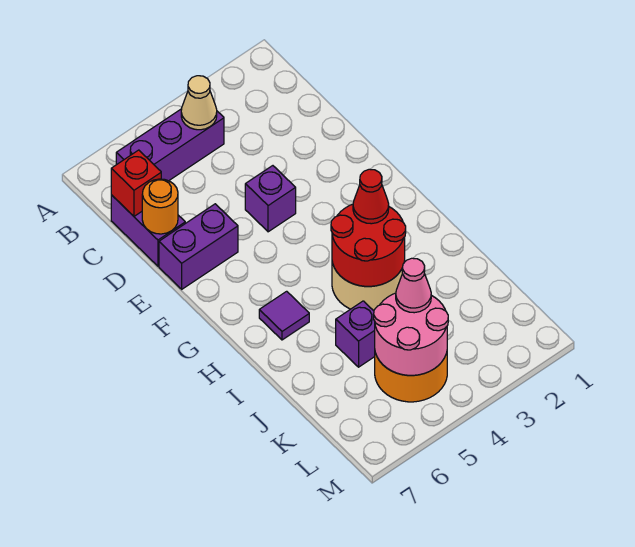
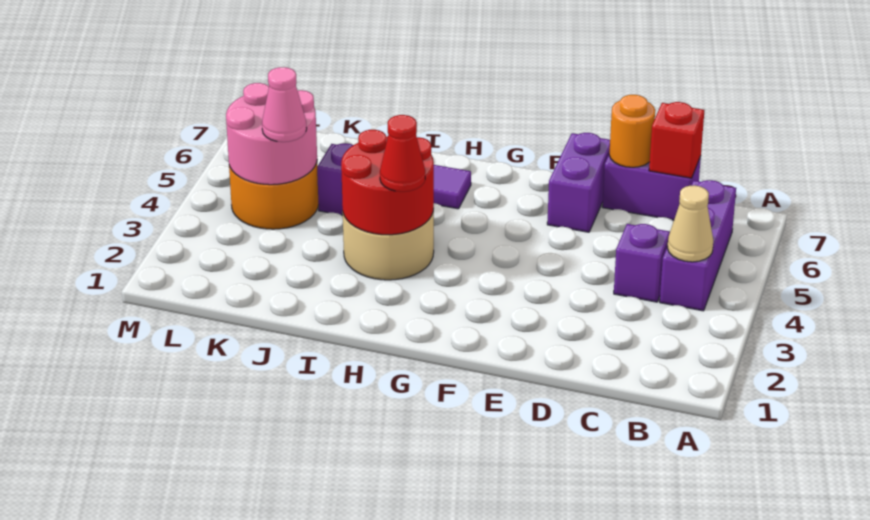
purple 1x1 brick [245,166,296,232] -> purple 1x1 brick moved to [614,224,670,302]

